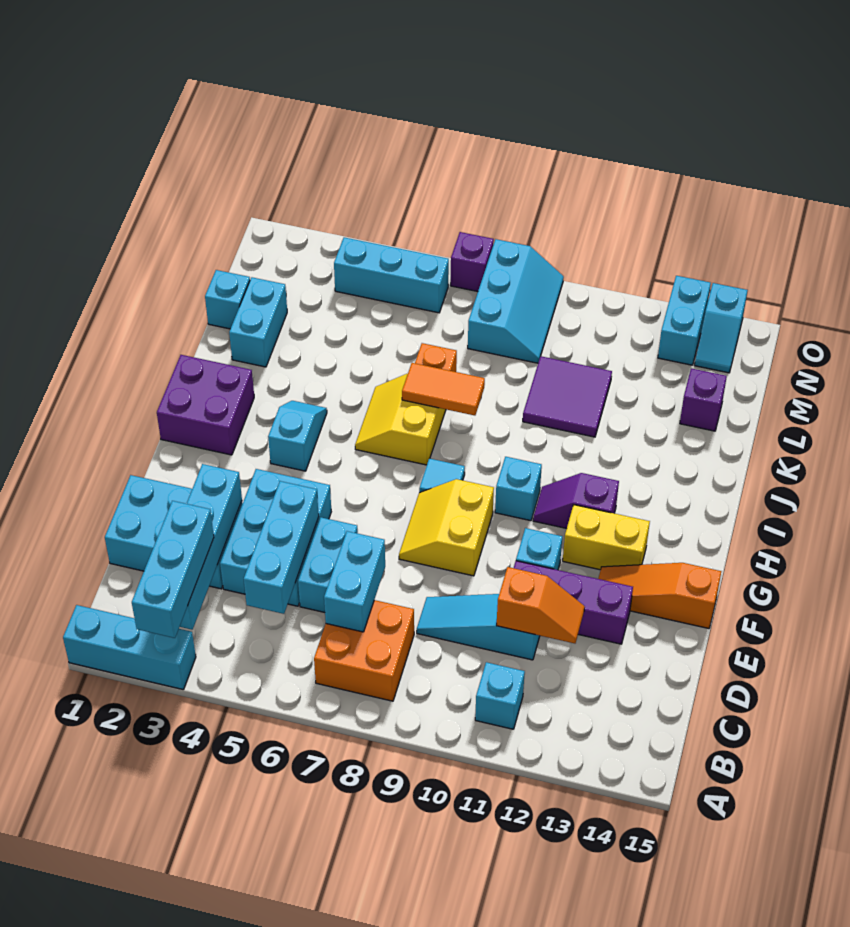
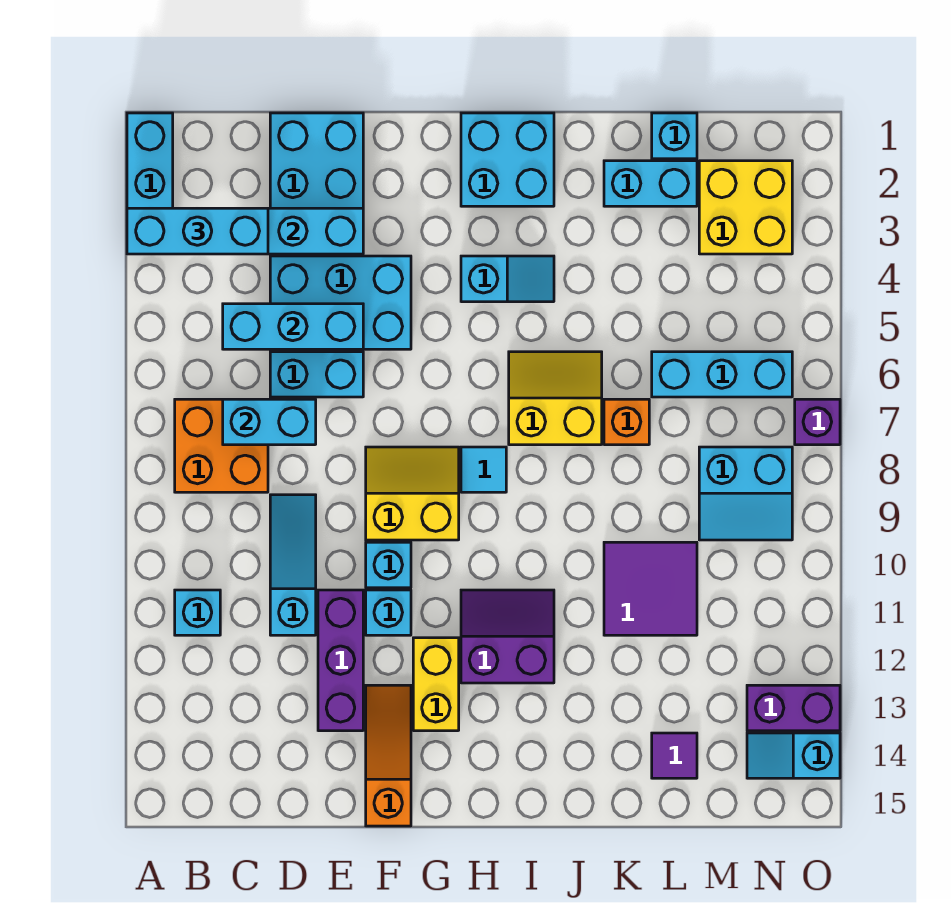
orange 1x2 slope [497,567,585,643] -> none
purple 2x2 brick [157,355,254,455] -> cyan 2x2 brick [461,113,554,206]
cyan 1x1 brick [495,457,542,521] -> cyan 1x1 brick moved to [366,542,411,588]
purple 1x2 slope [533,473,619,529] -> purple 2x2 slope [461,590,554,683]
orange 1x2 tile [402,363,485,415] -> none
purple 1x1 brick [680,368,727,431] -> purple 1x1 tile [652,733,697,778]
none -> yellow 2x2 brick [699,161,792,254]
cyan 2x3 slope [468,239,564,363] -> cyan 2x2 slope [699,447,792,540]
cyan 1x3 brick [334,237,449,313] -> cyan 1x3 brick turned to [652,352,792,397]
cyan 1x2 brick [658,276,711,365] -> purple 1x2 brick [747,685,840,731]

